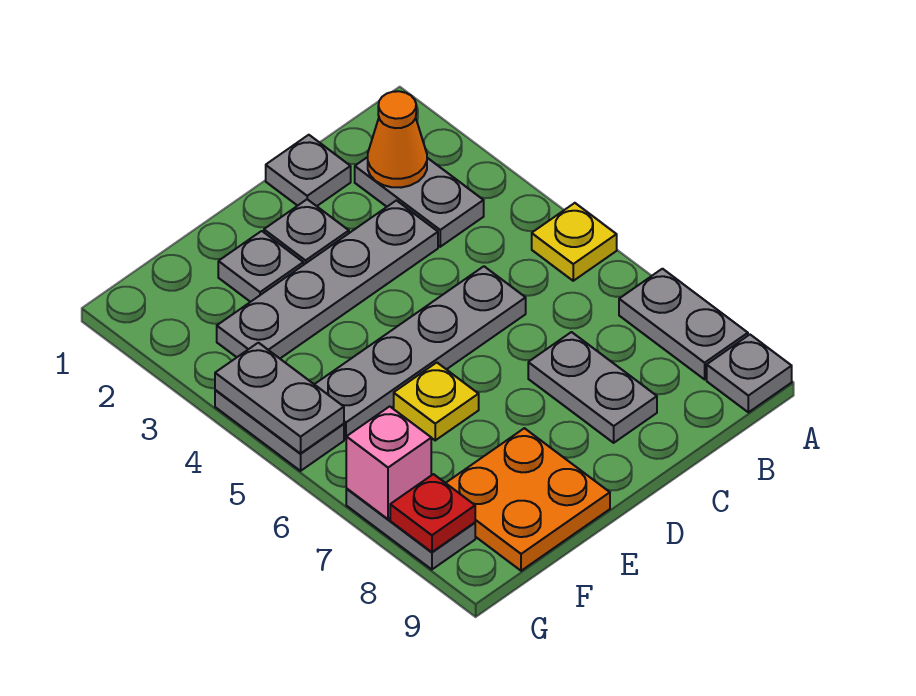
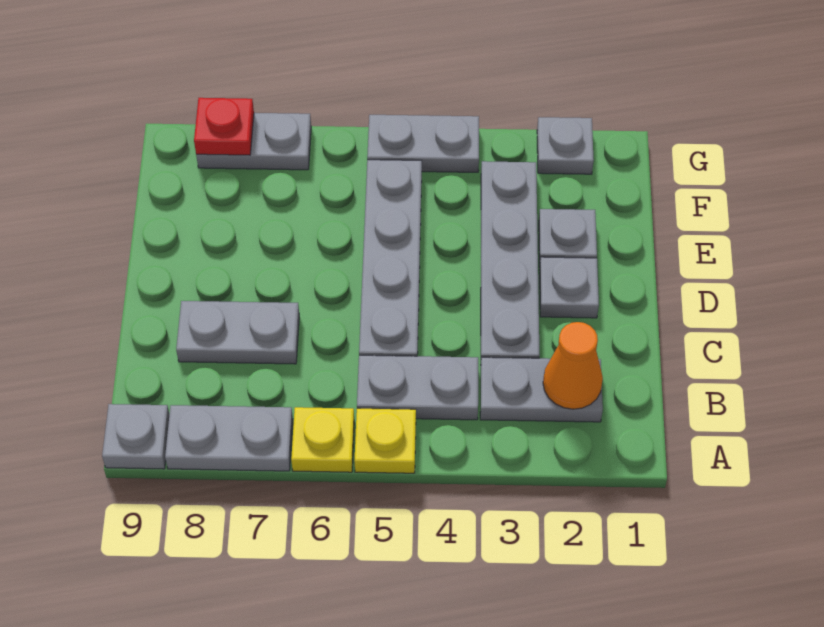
grey 1x1 plate [266,135,351,206] -> grey 1x1 plate moved to [537,117,594,174]
yellow 1x1 plate [394,363,479,440] -> yellow 1x1 plate moved to [291,407,354,472]
orange 2x2 plate [446,428,610,571] -> none
grey 1x2 plate [215,343,344,453] -> grey 1x2 plate moved to [357,355,478,420]
pink 1x1 brick [346,406,431,519] -> none

